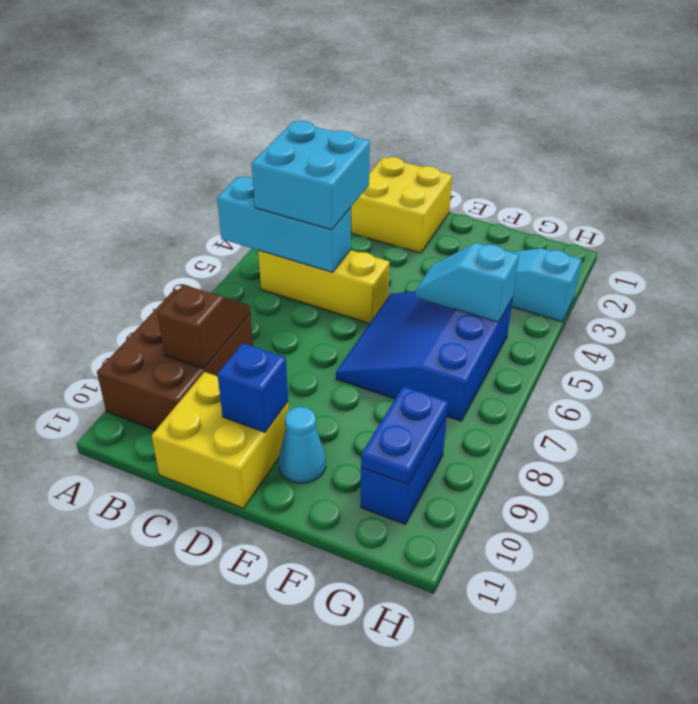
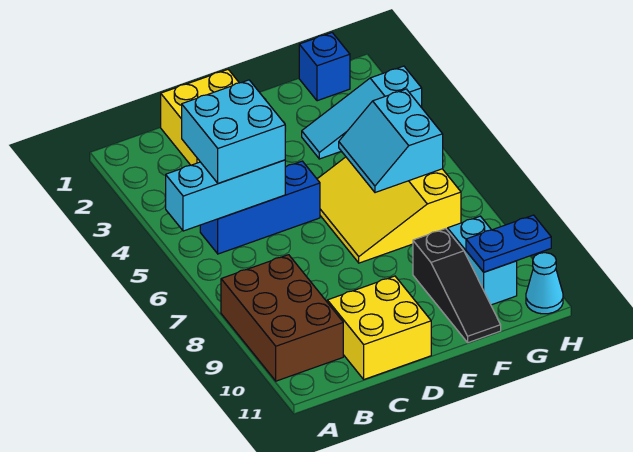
yellow 1x3 brick [258,250,390,324] -> blue 1x3 brick [200,161,320,254]
brown 1x2 slope [157,285,250,369] -> none
blue 1x1 brick [217,343,288,432] -> blue 1x1 brick moved to [299,33,350,101]
blue 3x3 slope [336,291,513,421] -> yellow 3x3 slope [317,157,461,263]
cyan 1x1 cone [279,407,326,483] -> cyan 1x1 cone moved to [526,253,563,314]
cyan 1x2 slope [415,243,519,322] -> cyan 2x2 slope [339,89,443,193]
none -> black 1x3 slope [413,229,501,343]
blue 1x2 brick [361,416,447,524] -> cyan 1x2 brick [448,216,517,305]
blue 1x2 plate [361,386,448,484] -> blue 1x2 plate turned to [466,215,551,272]

